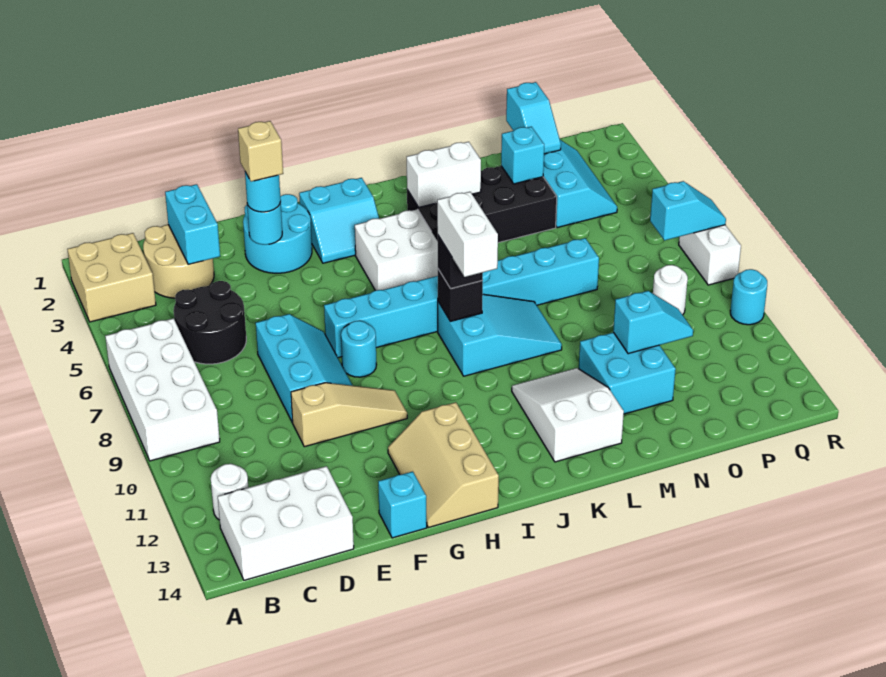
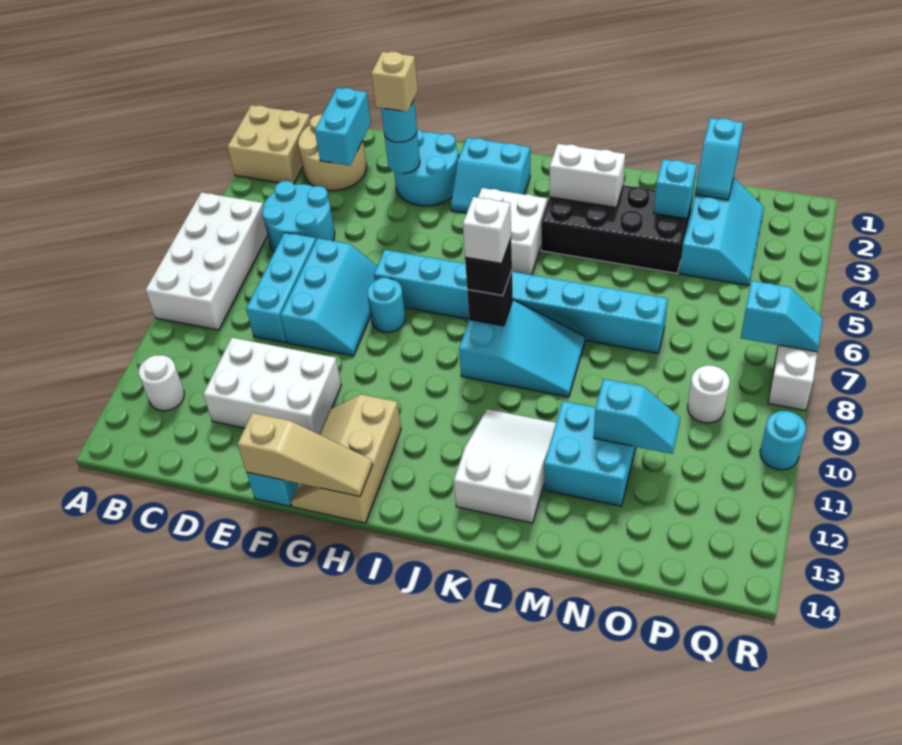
white 2x3 brick [218,466,354,580] -> white 2x3 brick moved to [203,338,341,434]
black 2x2 round brick [174,281,246,364] -> cyan 2x2 round brick [262,181,335,252]
none -> cyan 1x3 brick [246,233,316,343]
tan 1x3 slope [291,383,407,447] -> tan 1x3 slope moved to [238,413,373,496]
white 1x2 brick [437,192,498,277] -> white 1x1 brick [463,197,511,263]

